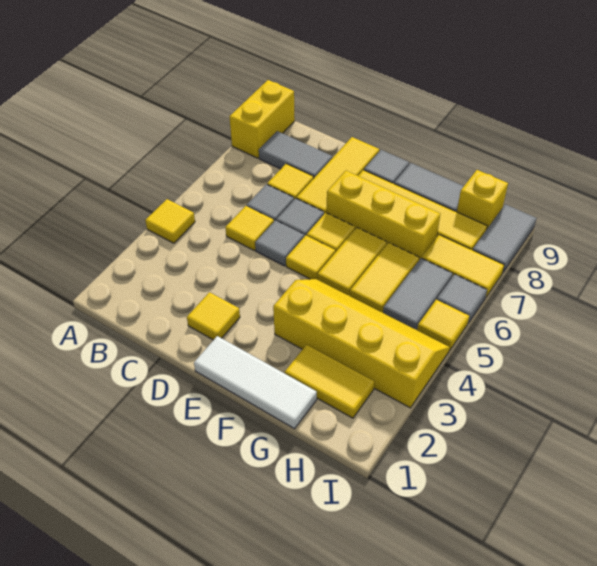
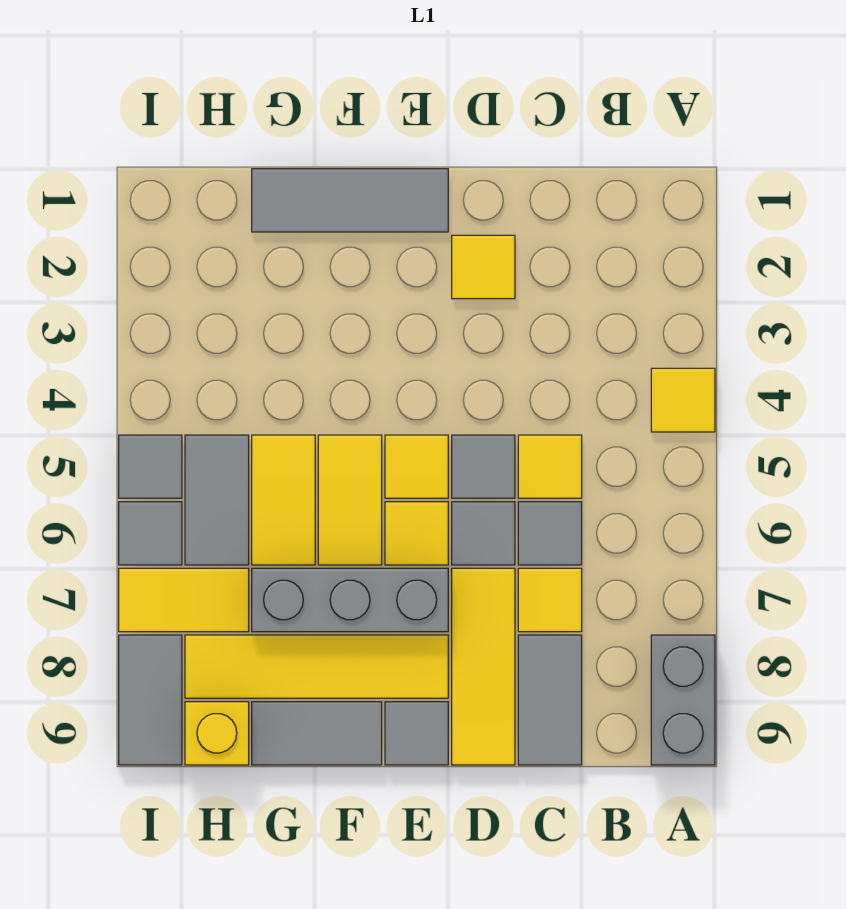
yellow 1x2 brick [229,80,295,158] -> grey 1x2 brick [651,635,715,765]
grey 1x2 tile [259,131,332,177] -> grey 1x2 tile turned to [518,635,582,765]
white 1x3 tile [194,336,317,429] -> grey 1x3 tile [252,169,448,232]
yellow 1x3 brick [327,171,440,260] -> grey 1x3 brick [252,568,448,632]
yellow 2x4 slope [273,279,450,408] -> none
yellow 1x2 tile [285,345,374,418] -> none
yellow 1x1 tile [417,300,469,350] -> grey 1x1 tile [119,435,182,498]

